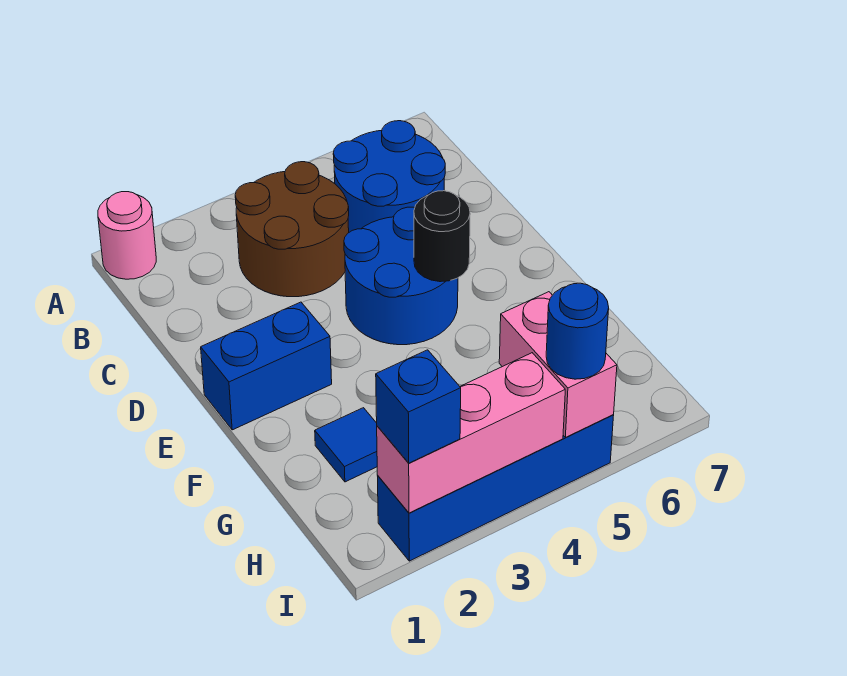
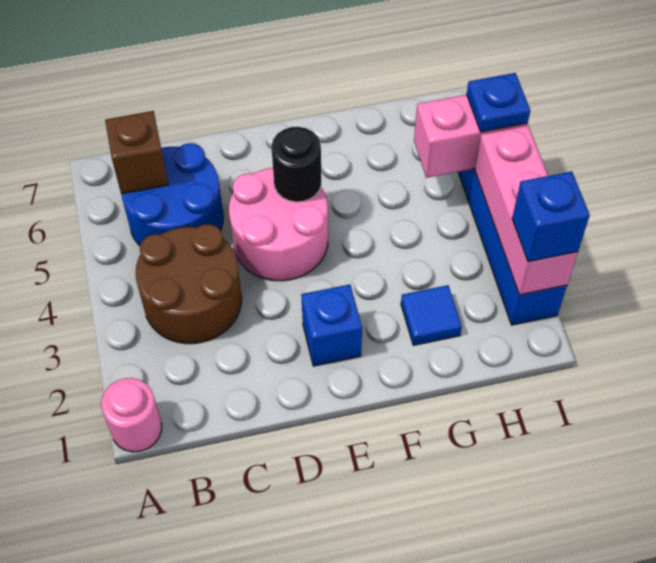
none -> brown 1x1 brick [105,111,168,194]
blue 2x2 round brick [344,207,458,345] -> pink 2x2 round brick [229,168,328,281]
blue 1x2 brick [201,302,332,430] -> blue 1x1 brick [301,284,362,366]
blue 1x1 round brick [546,283,609,379] -> blue 1x1 plate [467,73,530,132]

